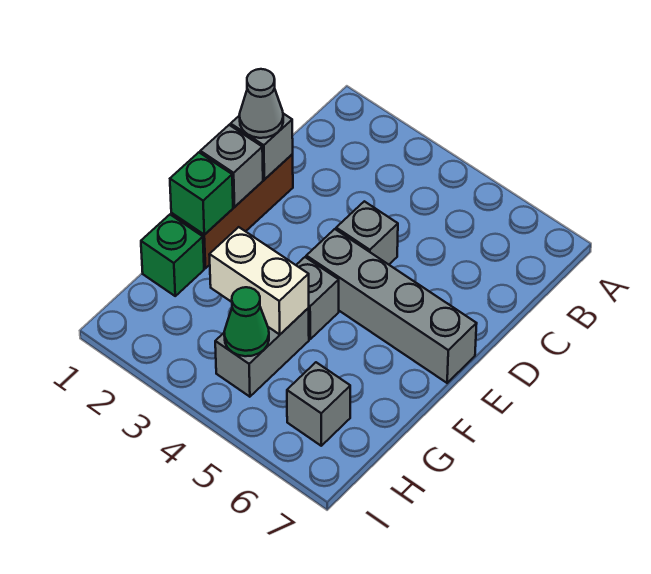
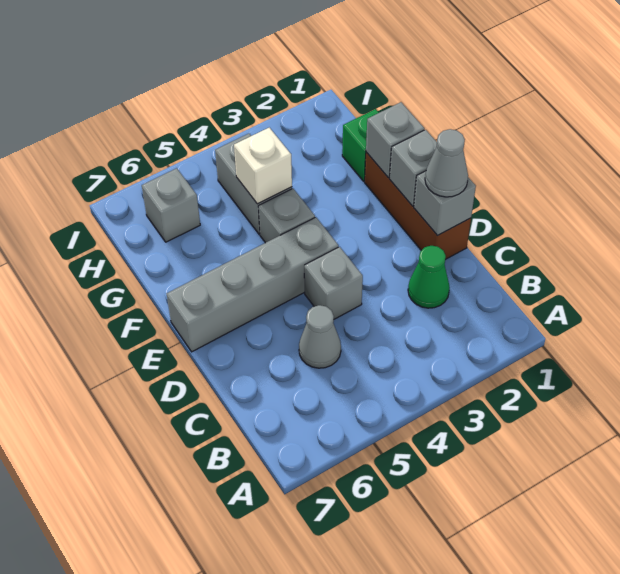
none -> grey 1x1 cone [299,305,341,368]
green 1x1 brick [170,152,233,235] -> grey 1x1 brick [366,102,425,178]
white 1x2 brick [209,227,309,334] -> white 1x1 brick [234,128,292,204]
green 1x1 cone [224,287,269,356] -> green 1x1 cone moved to [408,246,450,308]

